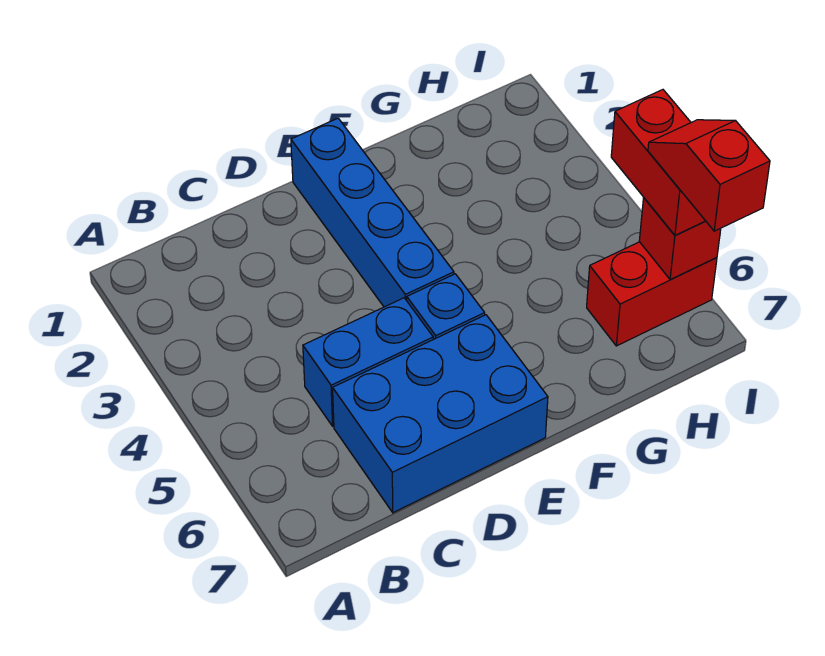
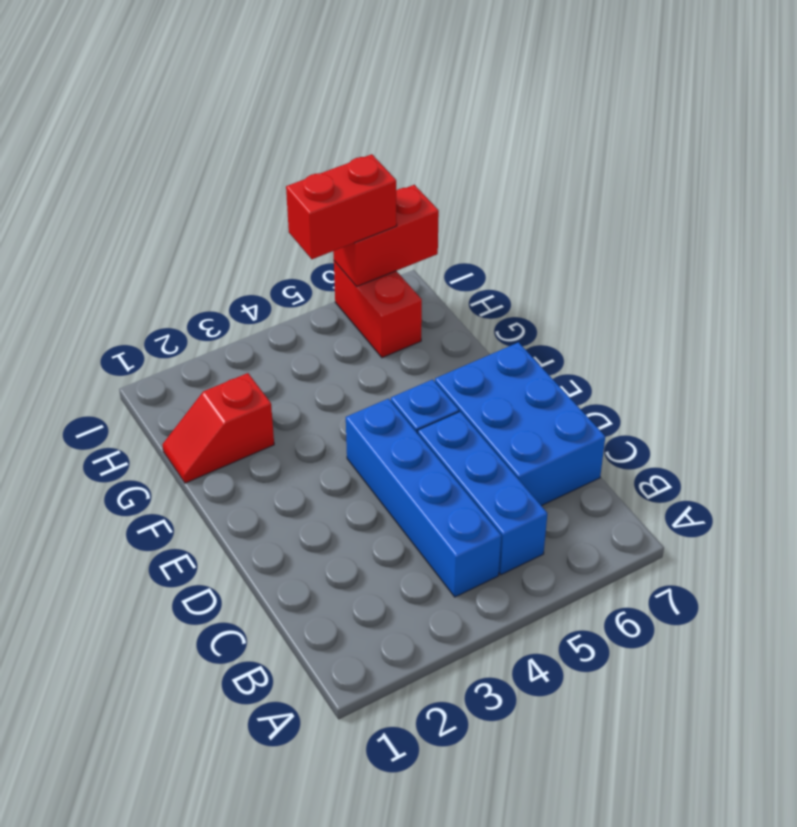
blue 1x2 brick [303,298,433,426] -> blue 1x3 brick [418,412,547,575]
blue 1x4 brick [291,118,454,307] -> blue 1x4 brick turned to [346,398,501,597]
red 1x1 brick [639,198,721,280] -> red 1x2 brick [333,185,439,287]
red 1x2 slope [648,120,770,231] -> red 1x2 slope moved to [162,373,274,483]

